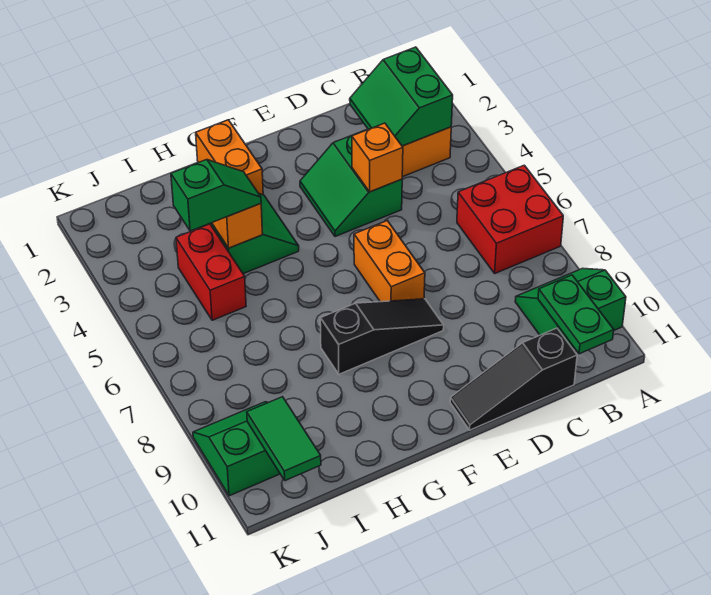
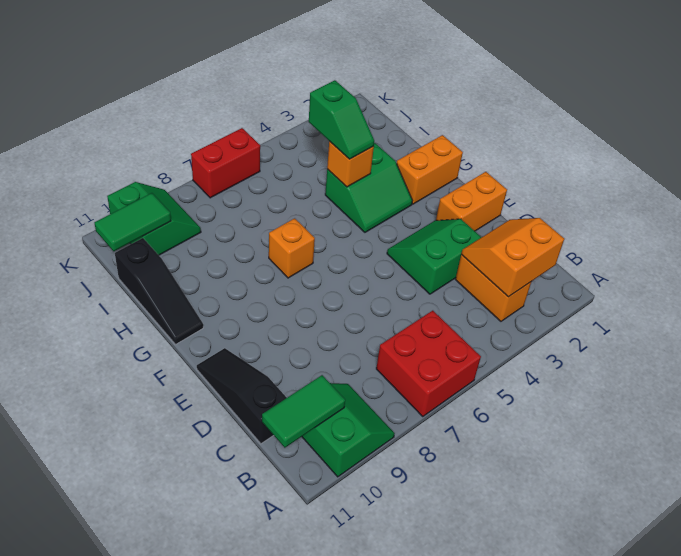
green 2x2 slope [350,47,453,146] -> orange 2x2 slope [461,218,564,297]
green 1x2 plate [538,275,614,354] -> green 1x2 tile [262,375,345,448]
orange 1x1 brick [352,123,403,192] -> orange 1x1 brick moved to [269,218,315,278]
orange 1x2 brick [354,221,425,302] -> orange 1x2 brick moved to [436,172,507,231]
black 1x3 slope [320,299,444,374] -> black 1x3 slope moved to [115,238,203,345]
red 1x2 brick [176,224,246,320] -> red 1x2 brick moved to [191,128,260,198]

